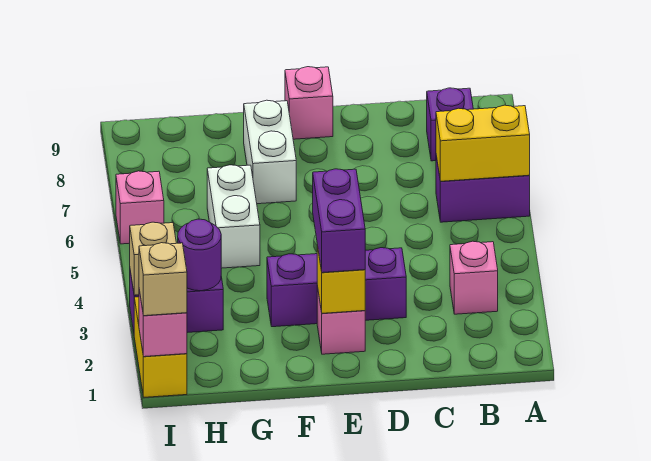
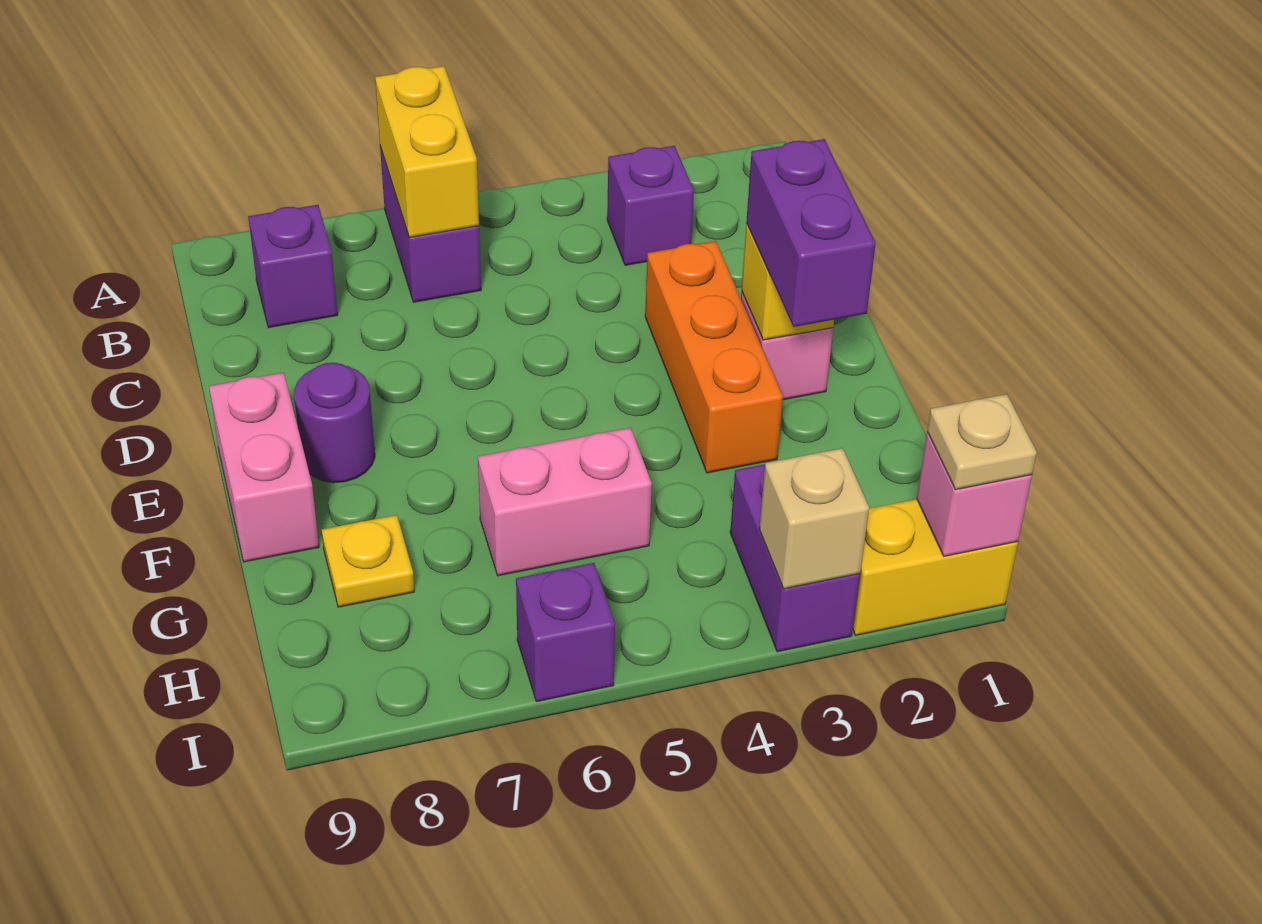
pink 1x1 brick [450,241,498,314] -> purple 1x1 brick [607,146,694,265]
purple 1x3 brick [267,248,406,327] -> orange 1x3 brick [645,241,783,473]
purple 1x2 brick [313,169,365,273] -> purple 1x2 brick turned to [746,139,876,327]
pink 1x1 brick [285,67,333,139] -> pink 1x2 brick [209,372,319,562]
white 1x2 brick [244,100,296,204] -> none
white 1x2 brick [207,165,260,268] -> pink 1x2 brick [478,428,652,576]
none -> yellow 1x1 plate [322,515,414,607]
purple 1x1 round brick [178,219,221,291] -> purple 1x1 round brick moved to [294,363,375,483]
tan 1x1 brick [139,243,187,316] -> tan 1x1 plate [927,394,1037,490]
pink 1x1 brick [116,171,164,244] -> purple 1x1 brick [516,563,615,702]

